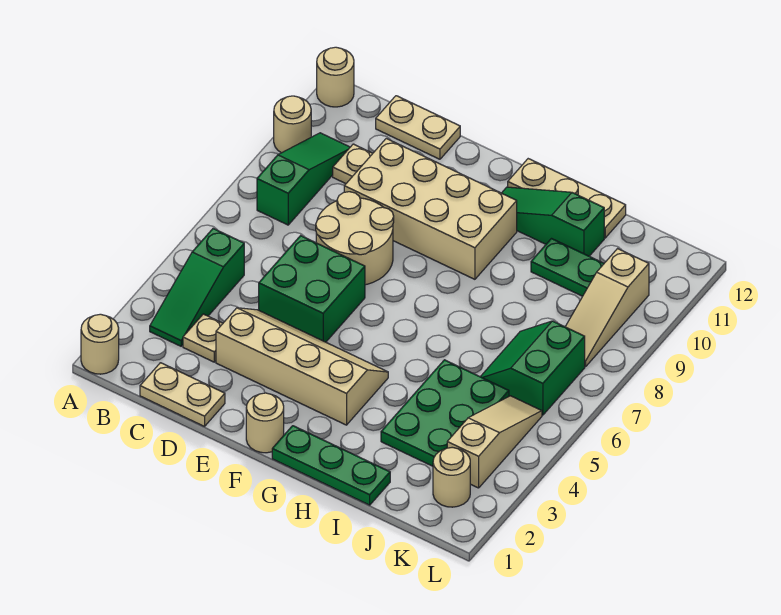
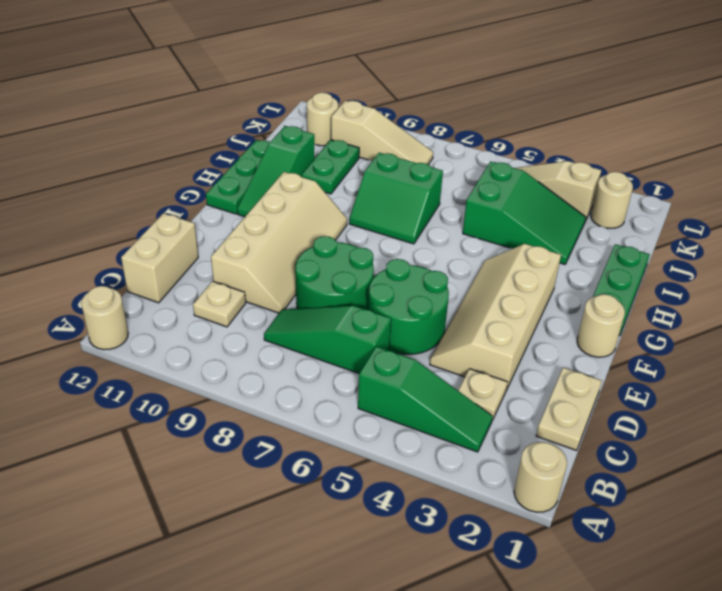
tan 1x1 round brick [274,96,311,153] -> tan 1x1 round brick moved to [307,93,338,146]
green 1x3 slope [257,133,350,225] -> green 1x3 slope moved to [264,306,391,373]
tan 1x2 plate [376,96,460,159] -> tan 1x2 brick [121,213,198,303]
green 2x2 brick [259,236,365,342] -> green 2x2 round brick [368,259,449,354]
tan 2x2 round brick [316,192,394,285] -> green 2x2 round brick [295,236,374,310]
tan 2x4 brick [344,139,517,279] -> tan 2x4 slope [211,172,347,313]
tan 1x3 plate [508,159,626,238] -> green 1x3 plate [206,140,270,214]
green 2x3 plate [381,360,509,466] -> green 2x3 slope [463,162,586,264]
green 2x2 slope [480,321,585,415] -> green 2x2 slope moved to [349,153,443,244]

